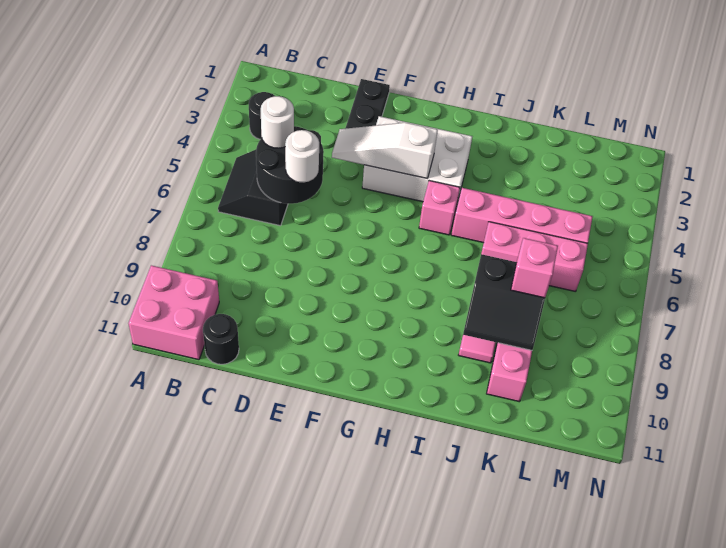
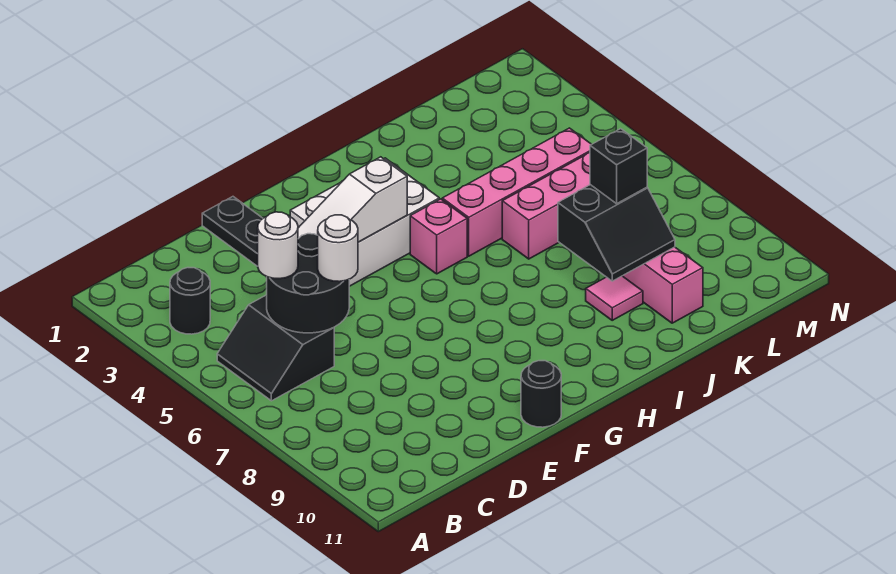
pink 2x2 brick [128,265,219,360] -> none
black 1x1 round brick [203,314,239,364] -> black 1x1 round brick moved to [521,361,561,427]
pink 1x1 brick [511,238,558,298] -> black 1x1 brick [590,129,647,204]

